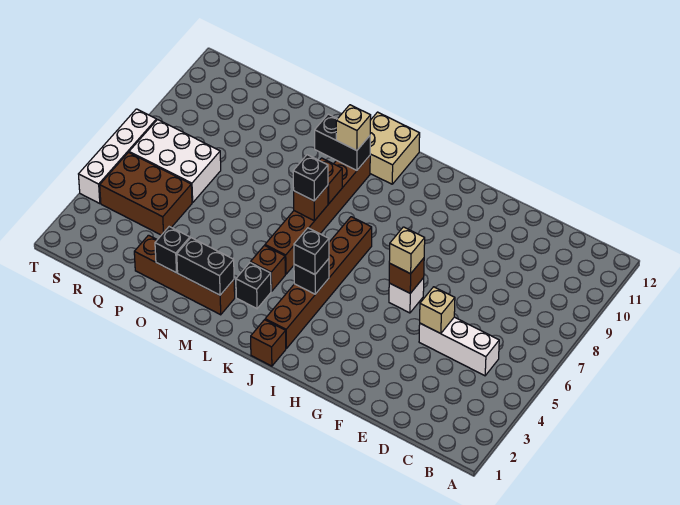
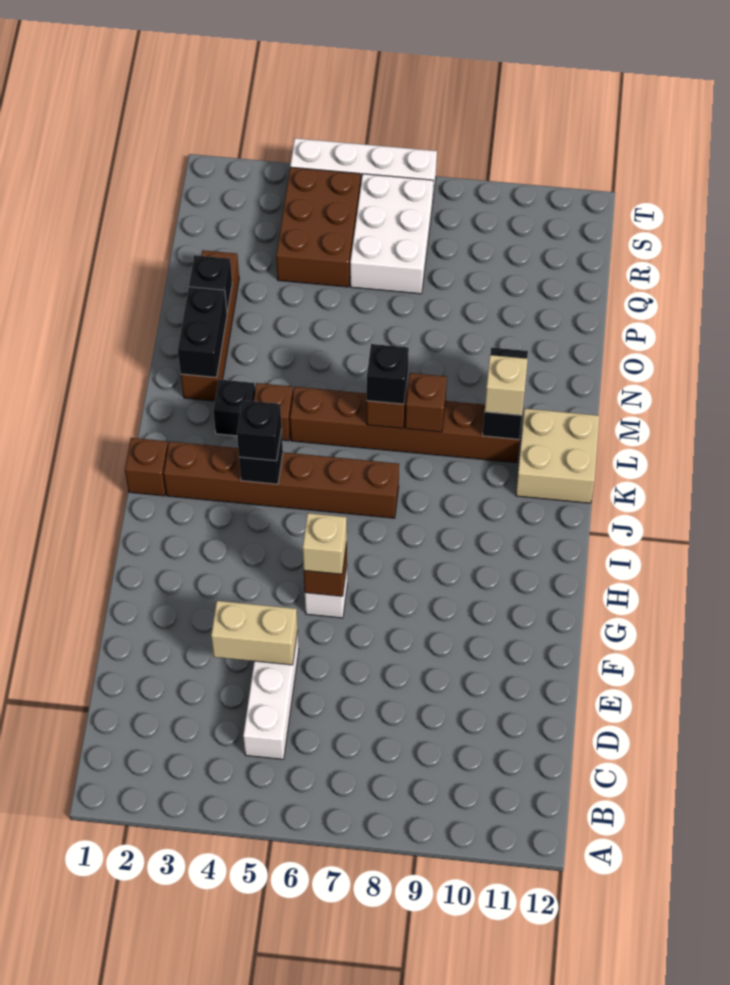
tan 1x1 brick [420,287,455,334] -> tan 1x2 brick [211,601,298,665]

